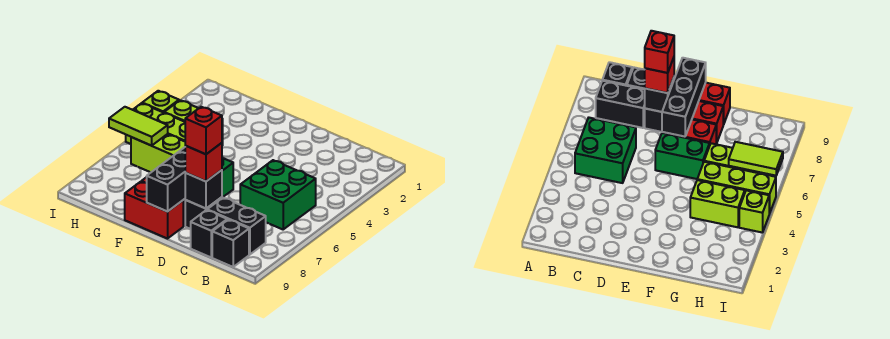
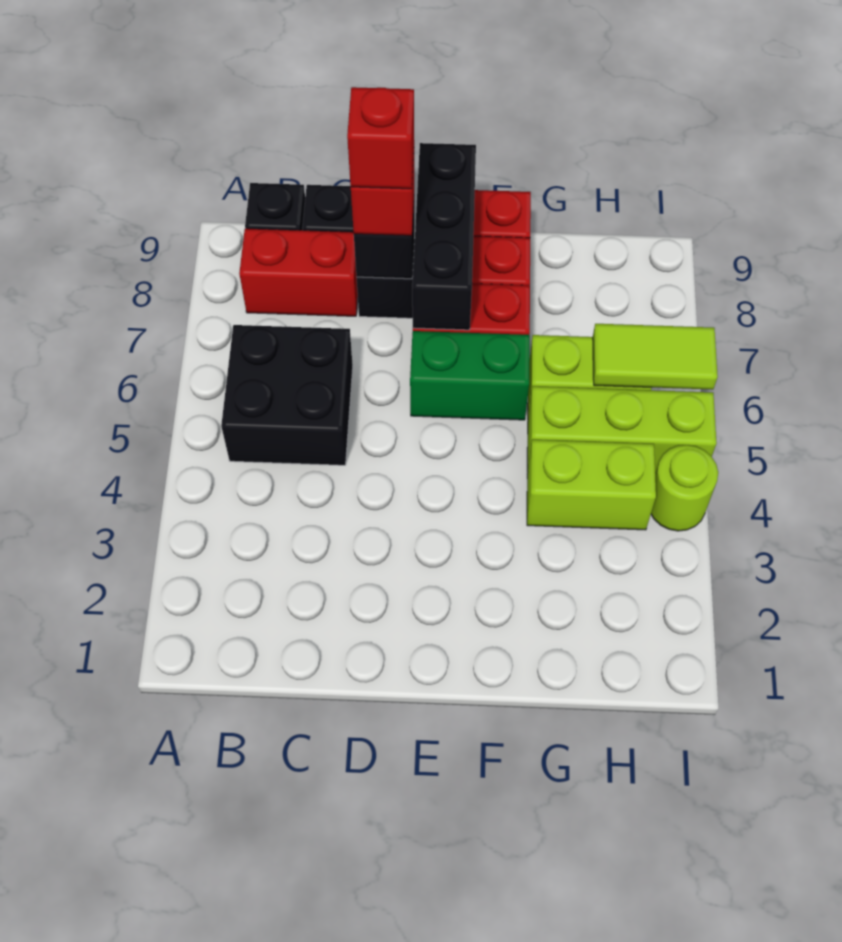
green 2x2 brick [240,160,316,229] -> black 2x2 brick [221,325,353,465]
black 1x2 brick [207,198,266,255] -> red 1x2 brick [239,229,358,316]
lime 1x1 brick [142,91,179,113] -> lime 1x1 round brick [651,445,718,531]

